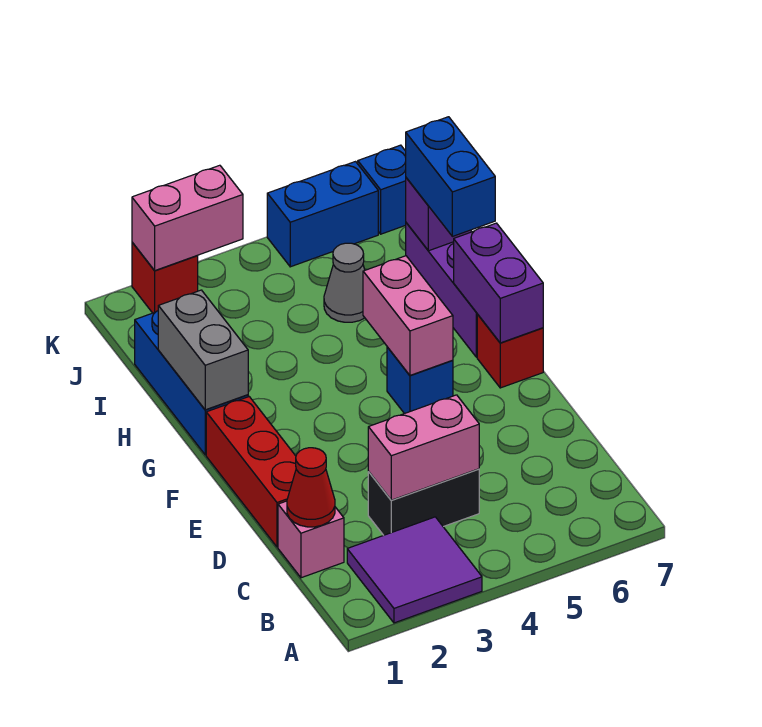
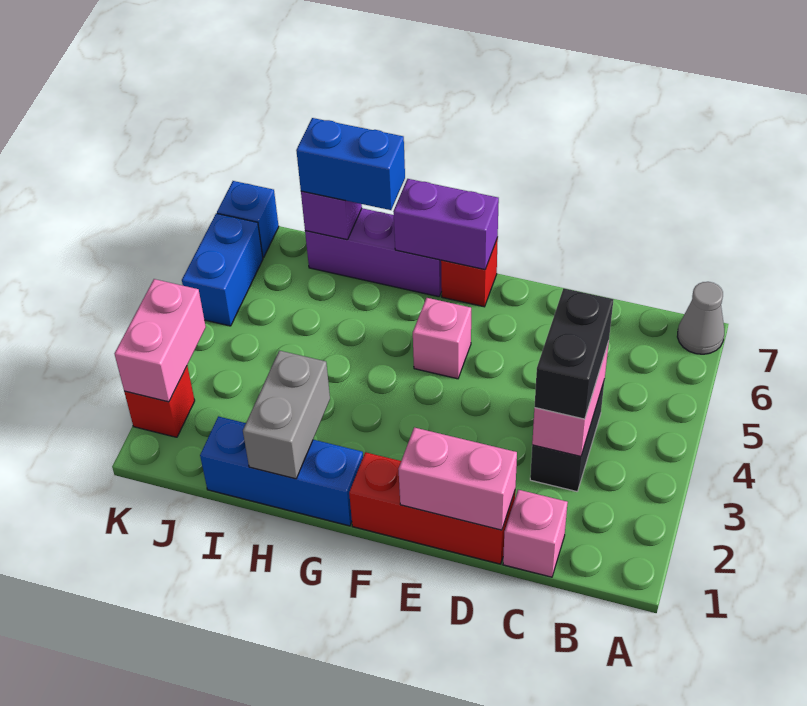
purple 2x2 tile [347,517,482,623] -> none
red 1x1 cone [287,448,335,527] -> none
none -> black 1x2 brick [535,288,613,419]
blue 1x1 brick [387,347,453,414] -> pink 1x1 brick [413,298,471,379]
pink 1x2 brick [363,256,453,375] -> pink 1x2 brick moved to [398,427,517,530]
grey 1x2 brick [158,290,248,410] -> grey 1x2 brick turned to [243,351,330,479]
grey 1x1 cone [324,243,365,322] -> grey 1x1 cone moved to [677,282,724,354]

